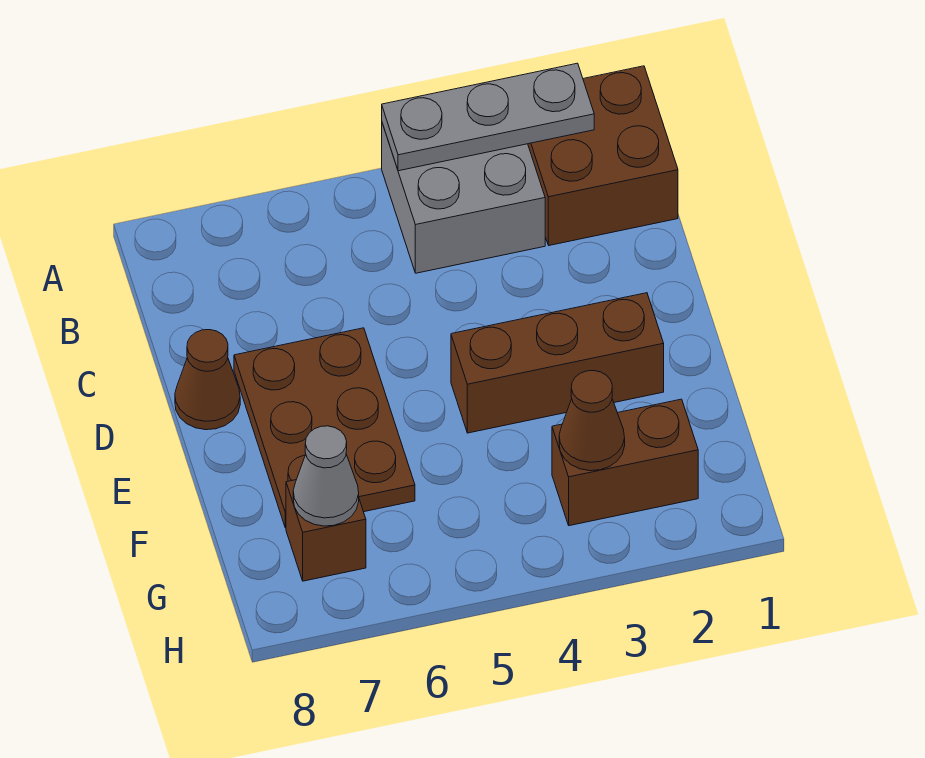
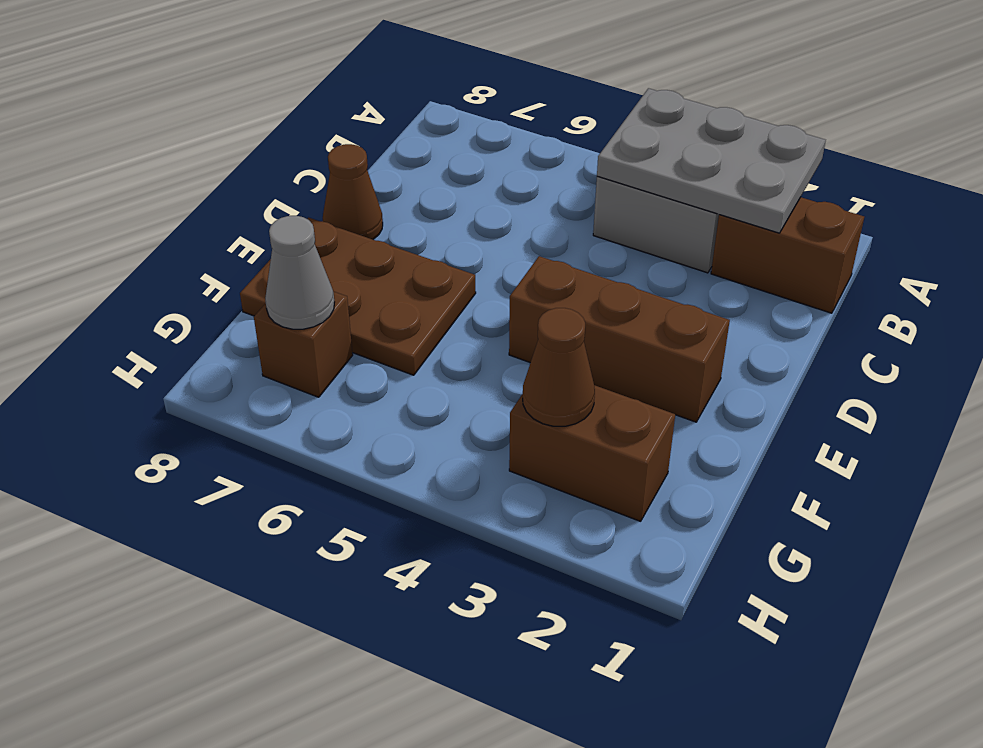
brown 2x2 brick [528,66,678,245] -> brown 1x2 brick [711,197,864,313]
grey 1x3 plate [382,63,594,171] -> grey 2x3 plate [597,88,826,233]
brown 2x3 plate [234,328,415,528] -> brown 2x3 plate turned to [240,218,476,375]

